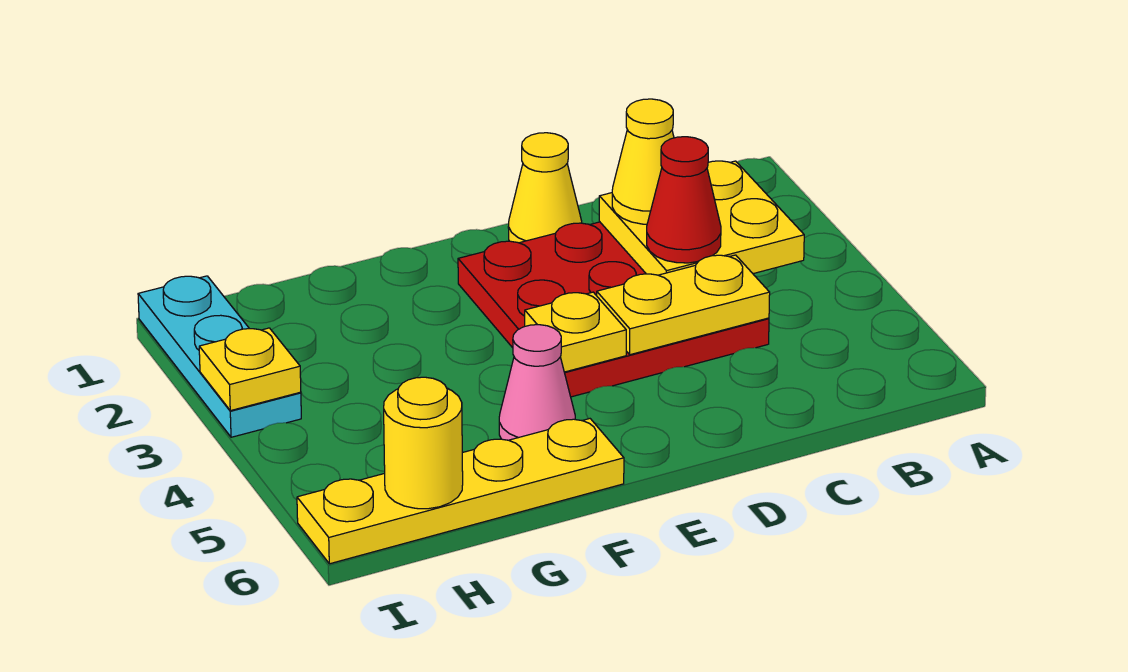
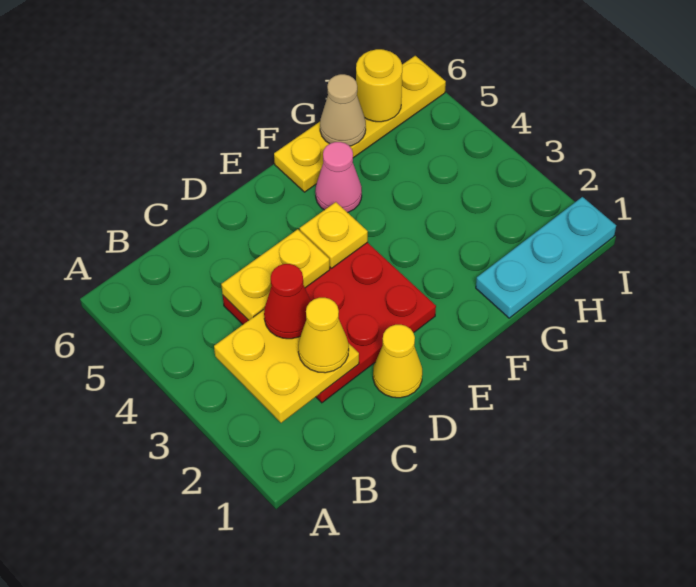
none -> tan 1x1 cone [320,74,366,146]
cyan 1x3 plate [138,276,301,437] -> cyan 1x3 plate turned to [476,197,616,318]
yellow 1x1 plate [199,328,301,411] -> none

